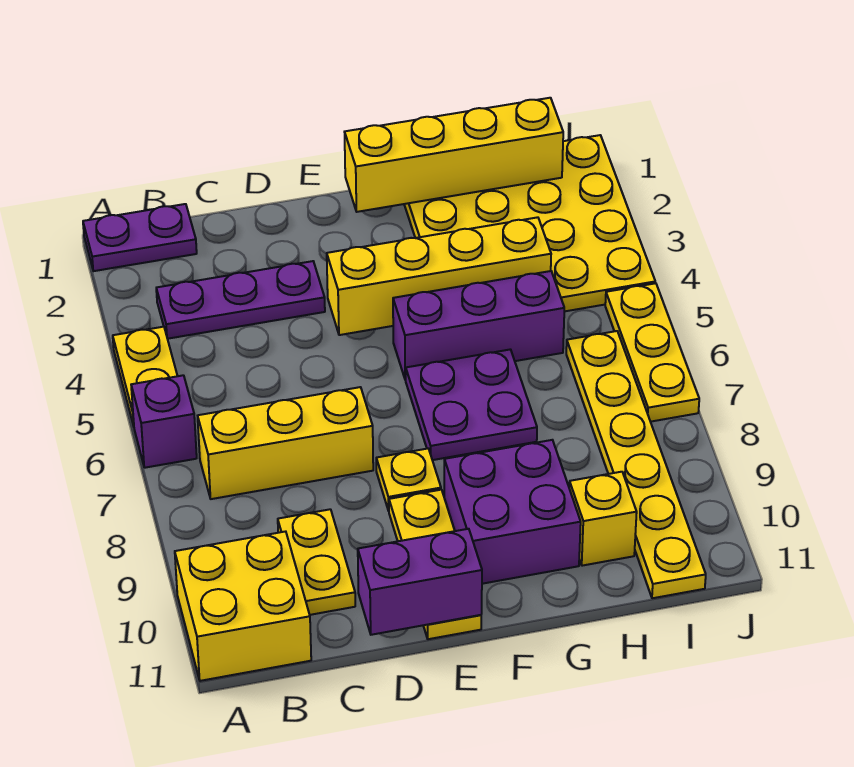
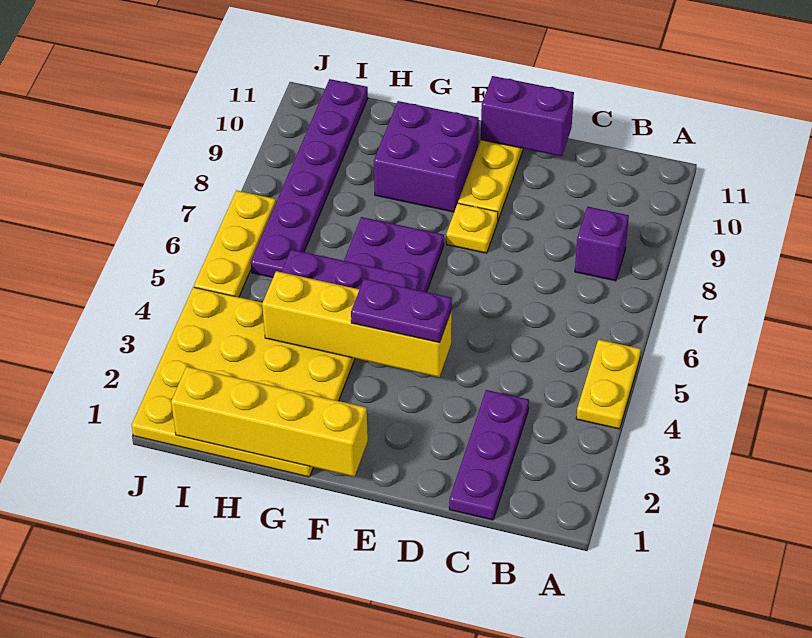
purple 1x2 plate [83,204,197,271] -> purple 1x2 plate moved to [351,279,452,343]
purple 1x1 brick [131,375,197,468] -> purple 1x1 brick moved to [575,207,629,281]
yellow 2x2 brick [175,531,311,681] -> none
purple 1x3 plate [156,261,325,339] -> purple 1x3 plate turned to [449,390,529,520]
yellow 1x3 brick [198,387,373,499] -> none
yellow 1x2 plate [278,509,355,615] -> none
yellow 1x1 brick [569,472,637,566] -> none
yellow 1x6 plate [566,331,706,598] -> purple 1x6 plate [251,79,368,277]

